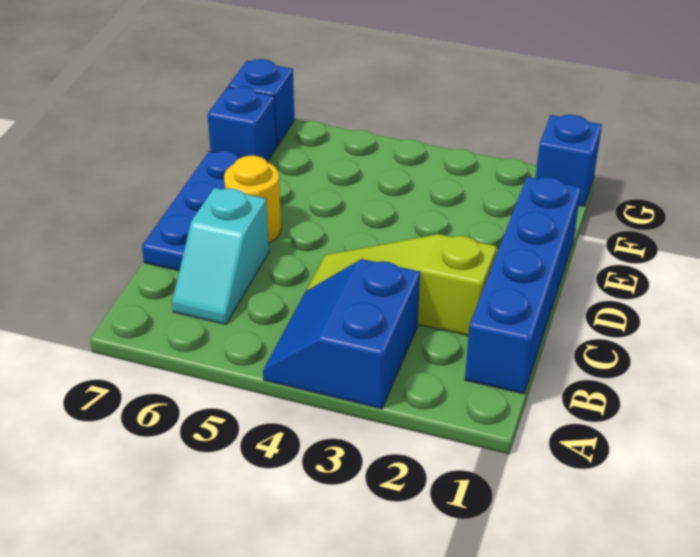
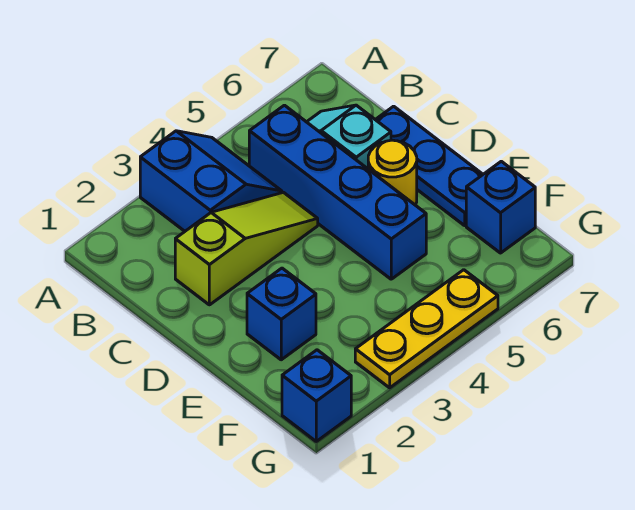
blue 1x4 brick [465,177,581,394] -> blue 1x4 brick moved to [249,105,426,279]
none -> yellow 1x3 plate [355,270,498,388]
blue 1x1 brick [228,59,295,146] -> blue 1x1 brick moved to [247,268,316,360]

